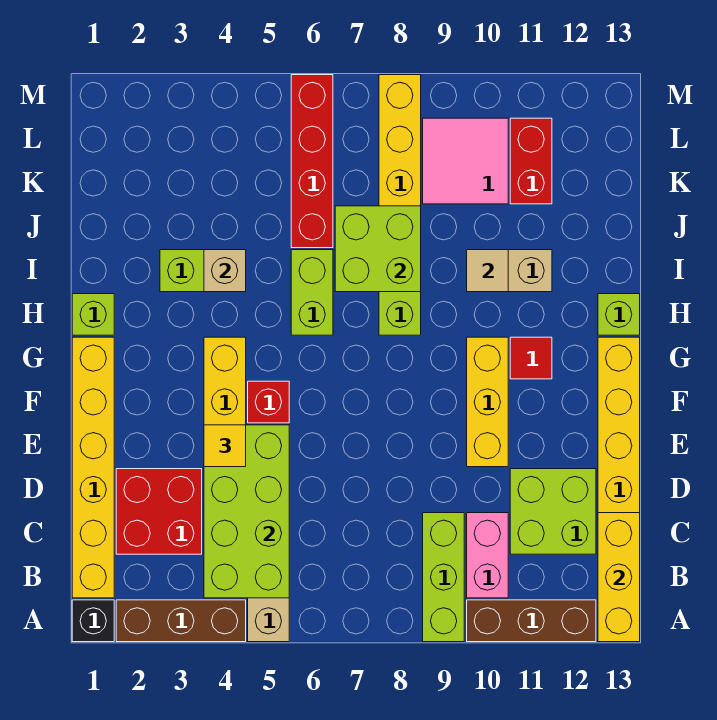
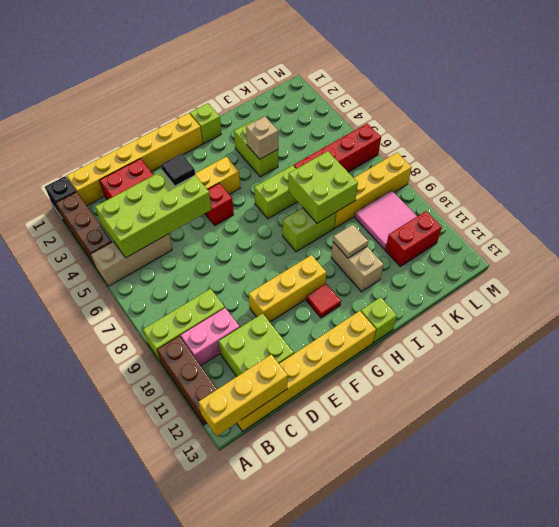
yellow 1x1 tile [204,425,246,467] -> black 1x1 tile [161,154,195,186]

